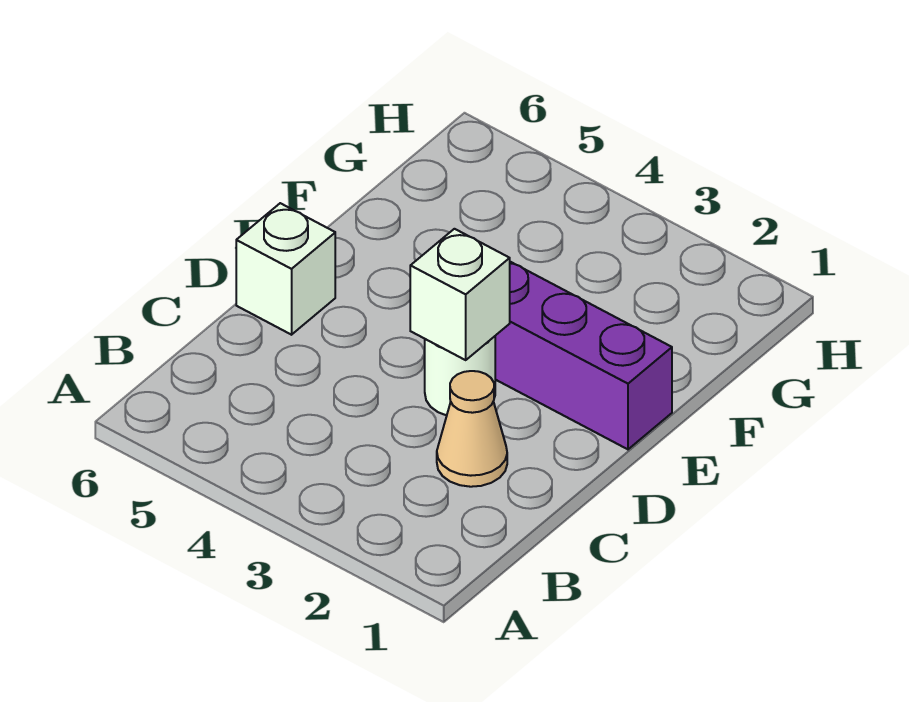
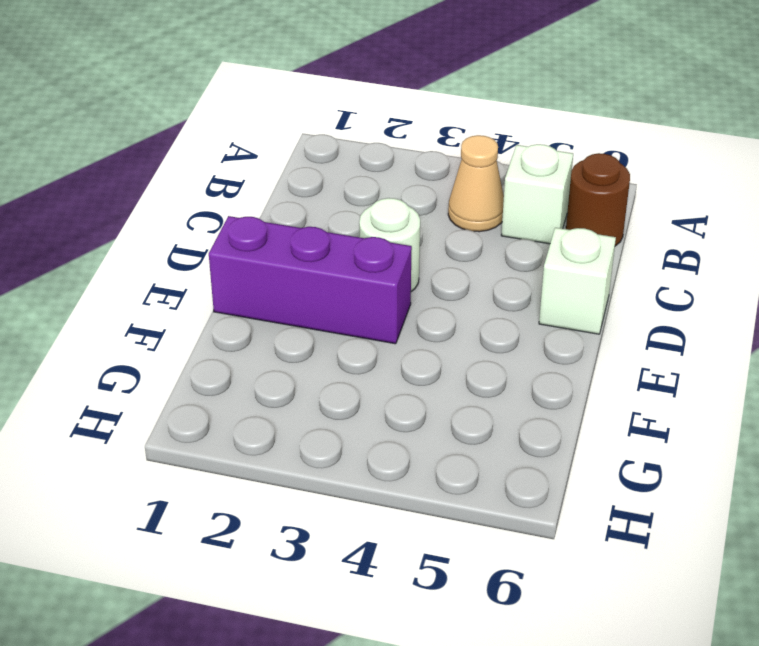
none -> brown 1x1 round brick [566,153,630,246]
tan 1x1 cone [437,371,507,487] -> tan 1x1 cone moved to [448,135,504,232]
white 1x1 brick [410,229,510,360] -> white 1x1 brick moved to [501,144,573,244]

